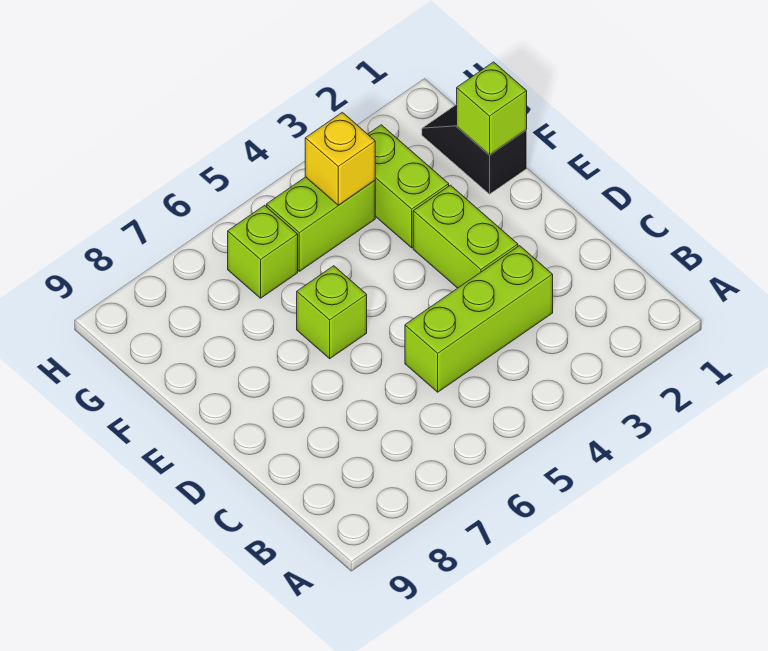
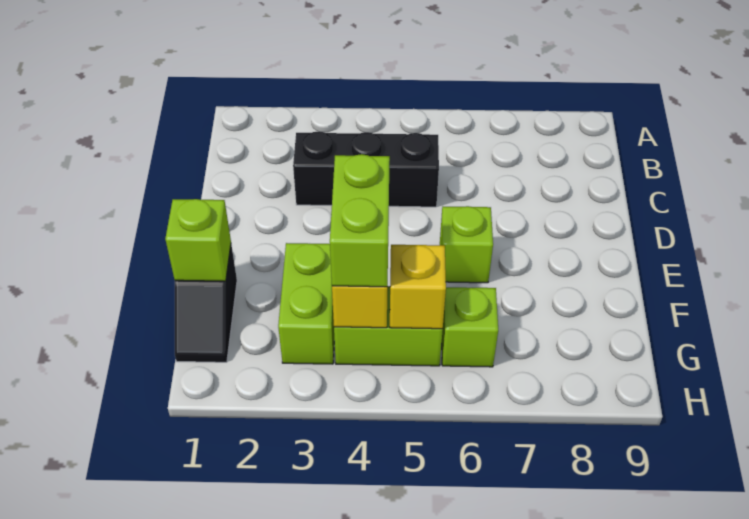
lime 1x3 brick [405,246,553,392] -> black 1x3 brick [293,132,439,207]
lime 1x2 brick [413,185,518,288] -> lime 1x2 brick moved to [330,154,390,287]
none -> yellow 1x1 brick [390,245,446,329]

